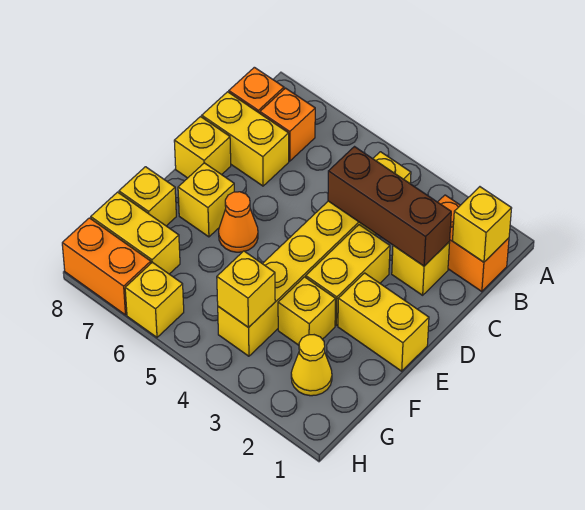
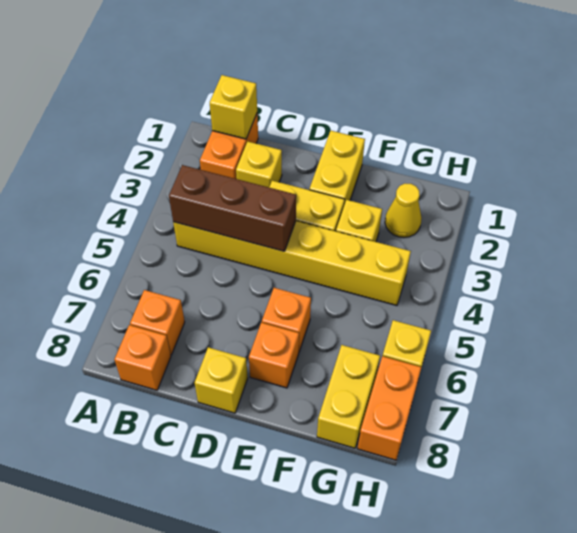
brown 1x3 brick [328,147,451,266] -> brown 1x3 brick turned to [169,165,296,251]
yellow 1x2 brick [202,92,289,186] -> none
orange 1x1 cone [219,192,258,252] -> orange 1x1 brick [262,288,311,351]
yellow 1x1 brick [178,163,234,237] -> orange 1x1 brick [249,323,299,388]
yellow 1x1 brick [119,167,176,226] -> none
yellow 1x1 brick [217,251,275,328] -> none

